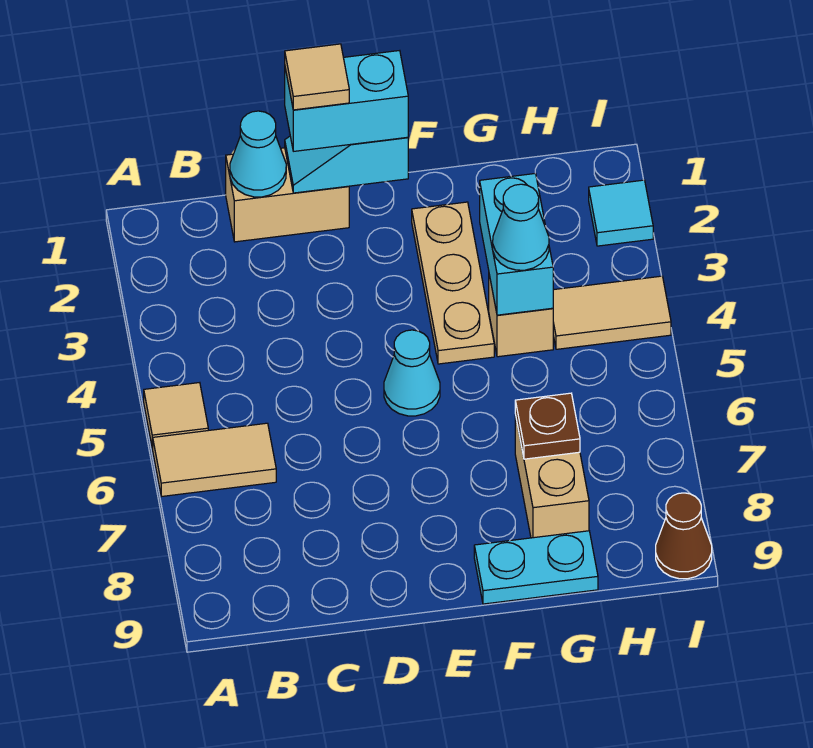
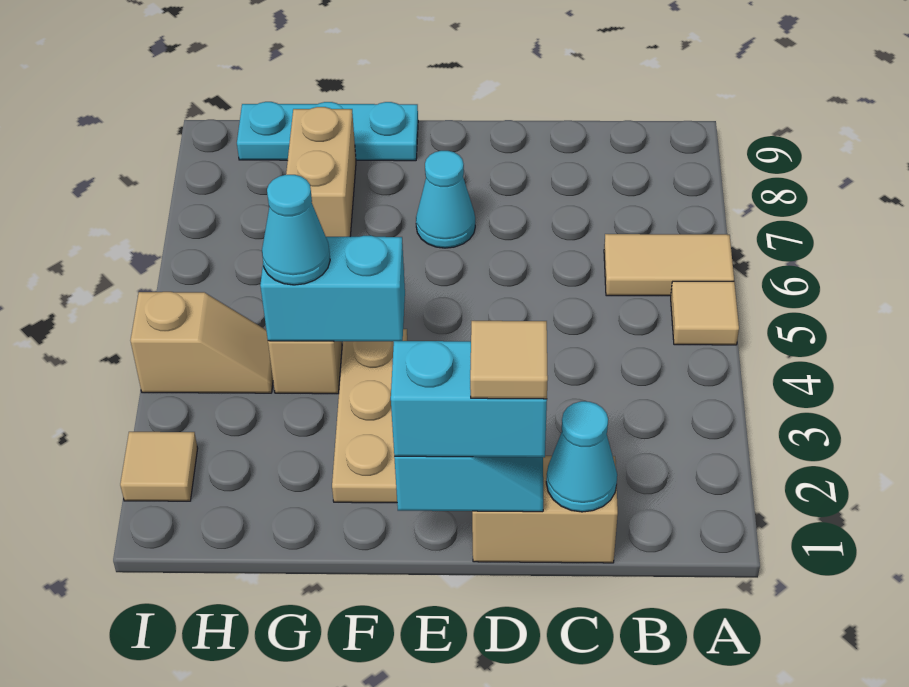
cyan 1x1 cone [384,330,440,416] -> cyan 1x1 cone moved to [416,151,475,248]
cyan 1x2 plate [474,531,598,604] -> cyan 1x3 plate [237,102,418,161]
cyan 1x2 brick [480,173,553,315] -> cyan 1x2 brick turned to [260,236,405,341]
brown 1x1 plate [515,393,580,459] -> none
tan 1x2 tile [553,276,671,349] -> tan 1x2 slope [130,292,273,393]
cyan 1x1 tile [589,180,653,246] -> tan 1x1 tile [120,432,198,501]
brown 1x1 cone [656,493,712,579] -> none

